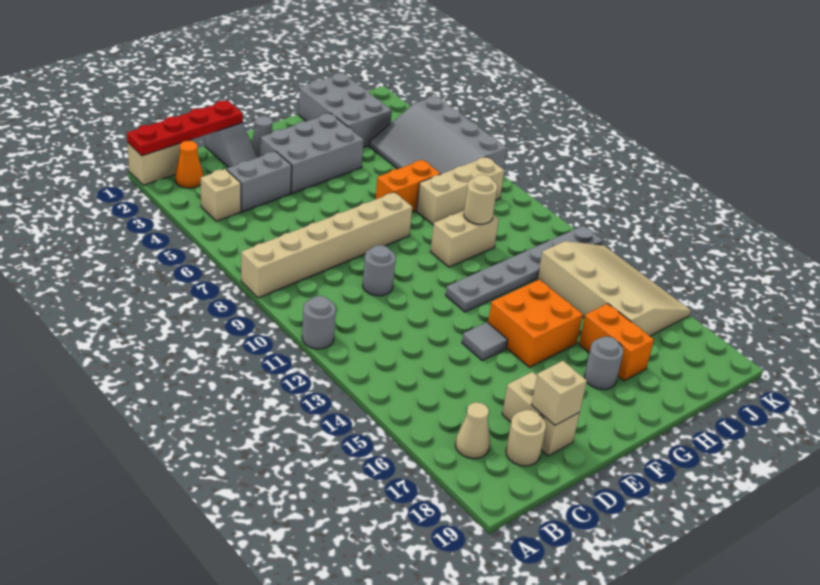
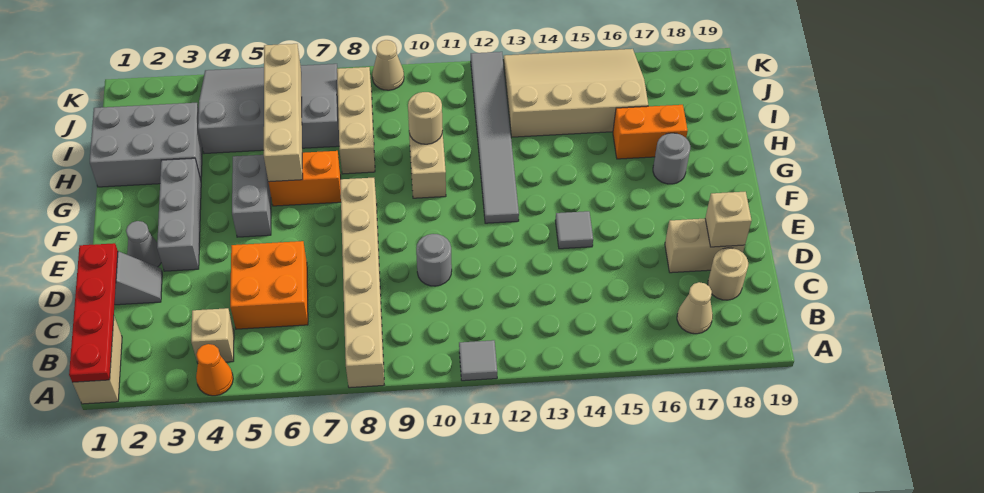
grey 1x1 round brick [302,296,336,349] -> grey 1x1 tile [459,340,497,381]
orange 1x1 cone [175,140,203,188] -> orange 1x1 cone moved to [196,344,233,396]
grey 1x2 brick [227,151,292,212] -> grey 1x2 brick moved to [232,155,271,237]
grey 2x3 brick [260,113,364,193] -> grey 1x3 brick [157,158,201,271]
grey 1x6 plate [446,226,603,312] -> grey 1x6 tile [471,52,519,223]
orange 2x2 brick [488,280,583,367] -> orange 2x2 brick moved to [230,241,308,329]
none -> tan 1x4 brick [264,44,303,182]
orange 1x2 brick [376,160,440,212] -> orange 1x2 brick turned to [268,151,341,206]
grey 3x4 slope [369,96,507,174] -> grey 3x4 slope turned to [198,64,339,154]
none -> tan 1x1 cone [372,40,404,90]

